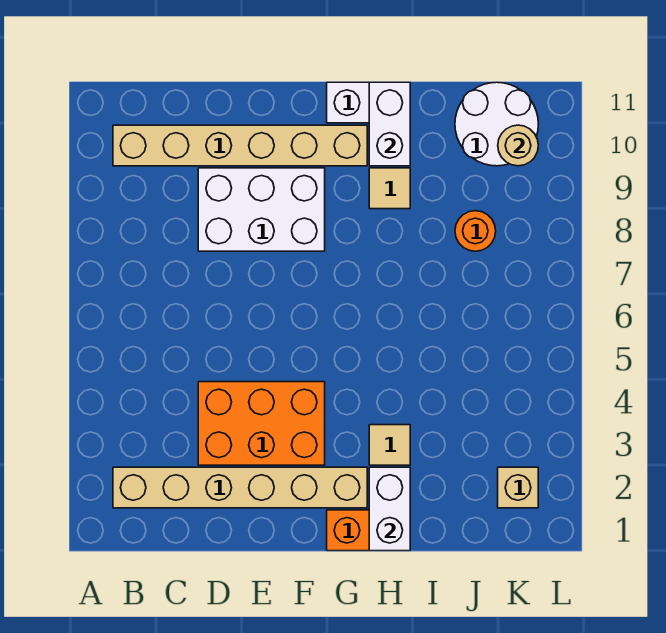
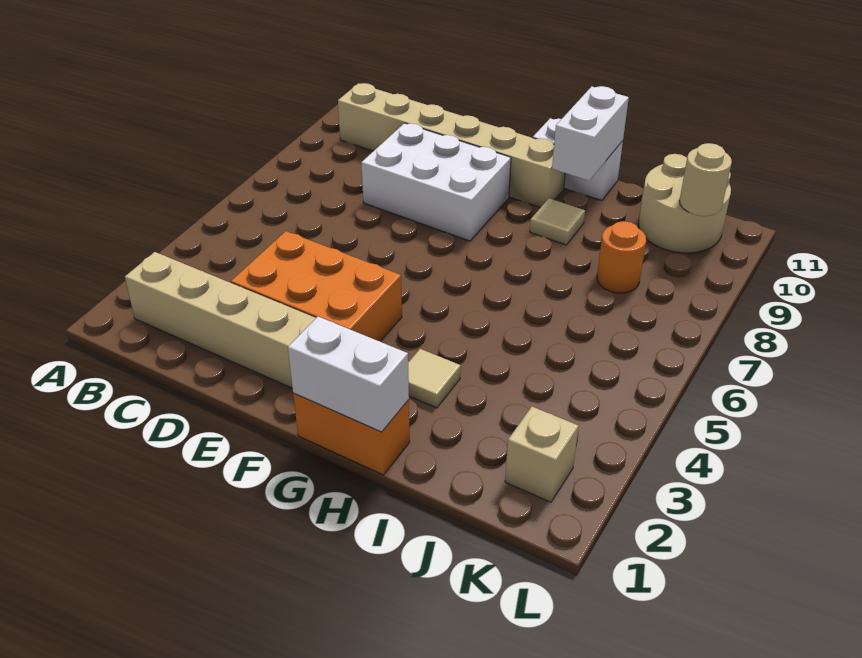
white 1x2 brick [369,467,410,551] -> white 1x2 brick turned to [288,316,409,432]
white 2x2 round brick [455,82,538,166] -> tan 2x2 round brick [639,154,731,253]

